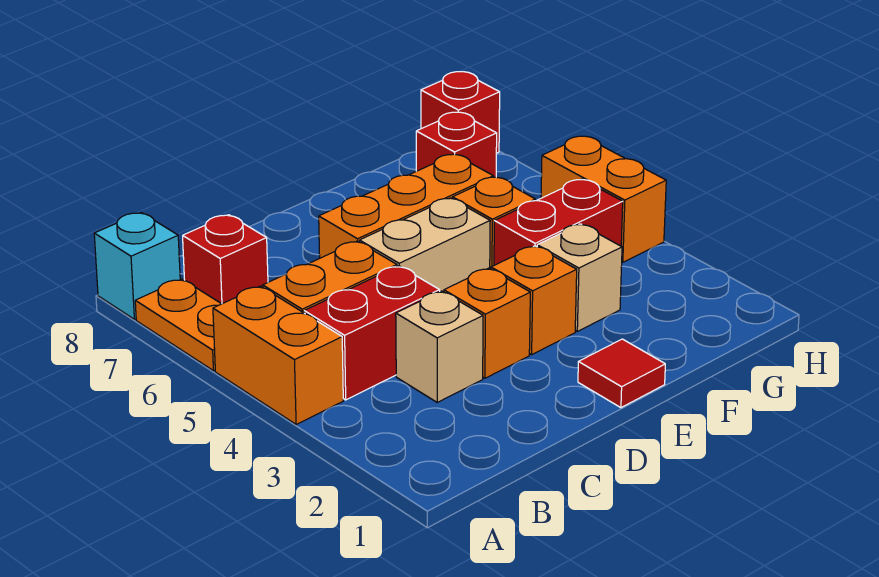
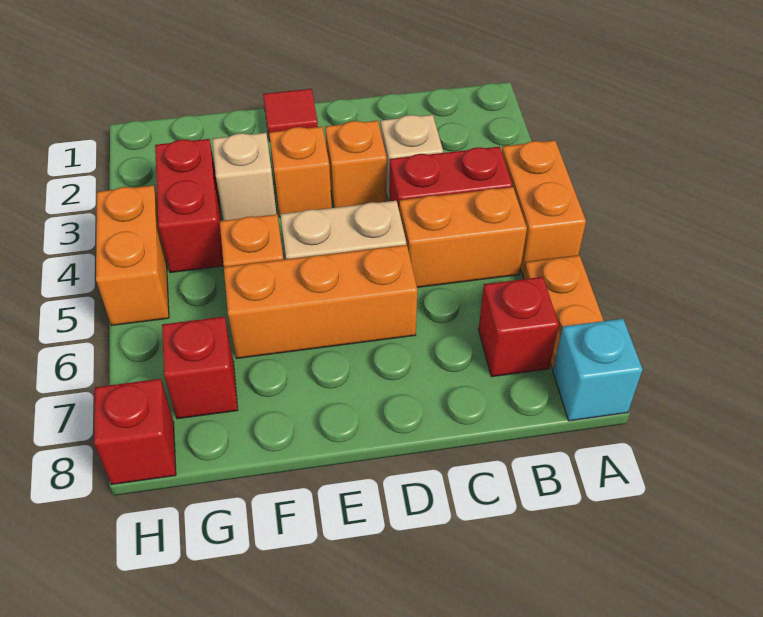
red 1x2 brick [494,179,623,265] -> red 1x2 brick turned to [155,139,224,273]

